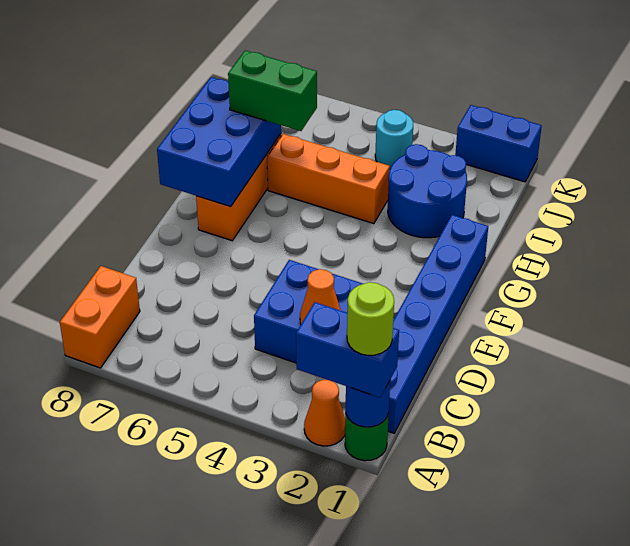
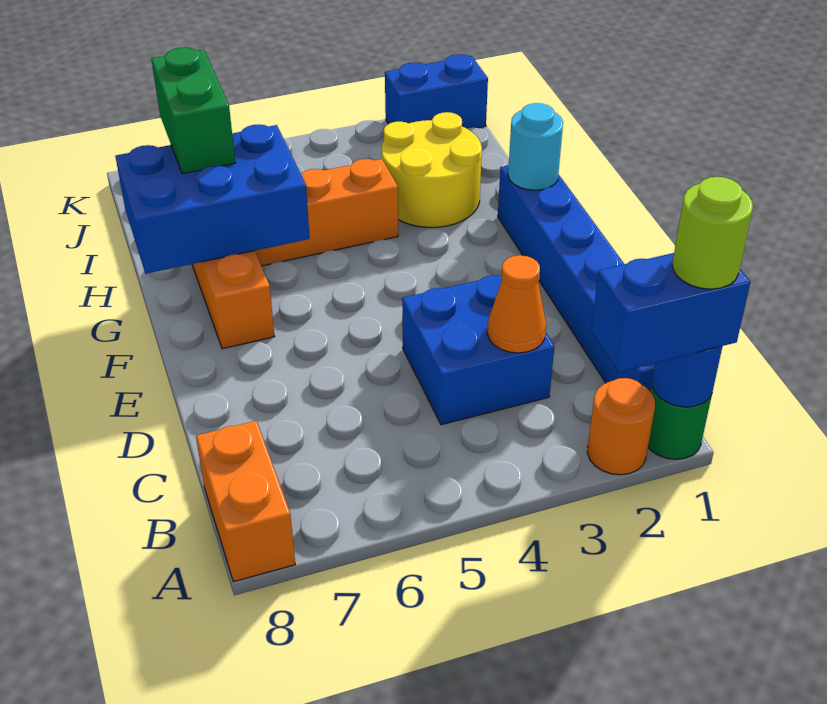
orange 1x1 cone [304,380,345,446] -> orange 1x1 round brick [587,378,655,475]
blue 2x3 brick [157,77,281,207] -> blue 2x3 brick turned to [115,124,310,274]
blue 2x2 round brick [388,144,467,238] -> yellow 2x2 round brick [382,112,482,228]
green 1x2 brick [228,51,317,131] -> green 1x2 brick turned to [151,48,235,174]
cyan 1x1 round brick [375,110,413,168] -> cyan 1x1 round brick moved to [508,103,563,190]

